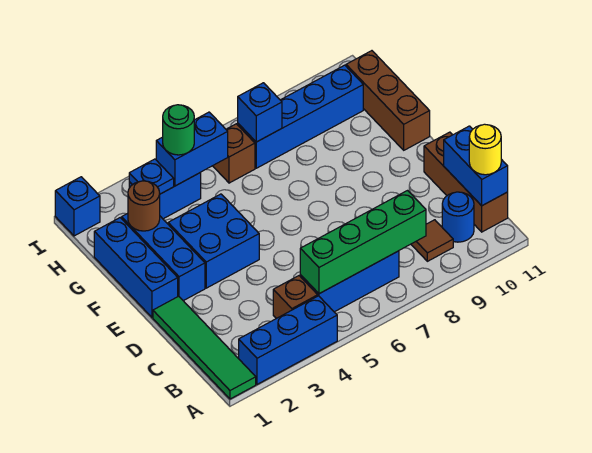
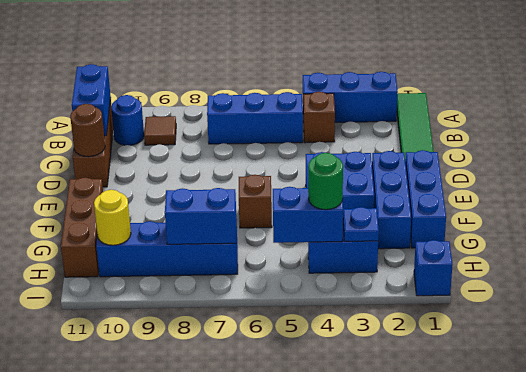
green 1x4 brick [300,191,426,294] -> none
yellow 1x1 round brick [469,124,501,175] -> yellow 1x1 round brick moved to [94,190,131,245]
brown 1x1 round brick [128,181,160,231] -> brown 1x1 round brick moved to [70,104,105,157]
brown 1x1 brick [213,124,255,183] -> brown 1x1 brick moved to [239,175,272,228]
blue 1x1 brick [238,83,282,142] -> blue 1x2 brick [165,188,237,244]

